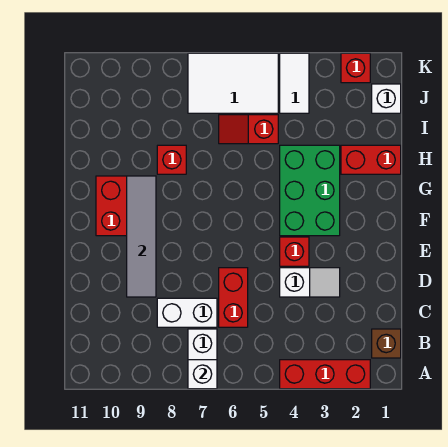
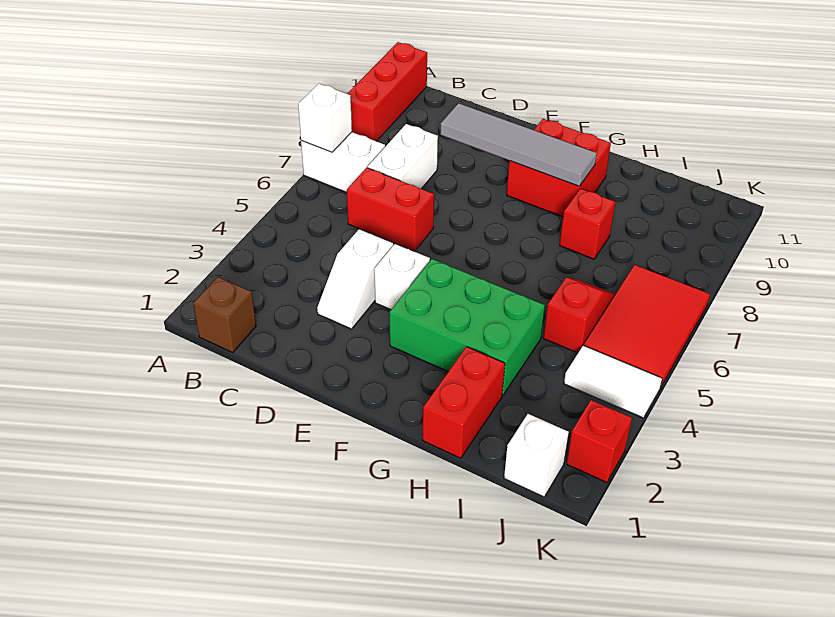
red 1x3 brick [280,360,370,389] -> red 1x3 brick moved to [347,42,427,141]
red 1x1 brick [280,237,309,266] -> white 1x1 brick [374,244,430,310]
white 2x3 tile [188,53,278,113] -> red 2x3 tile [584,265,710,386]

